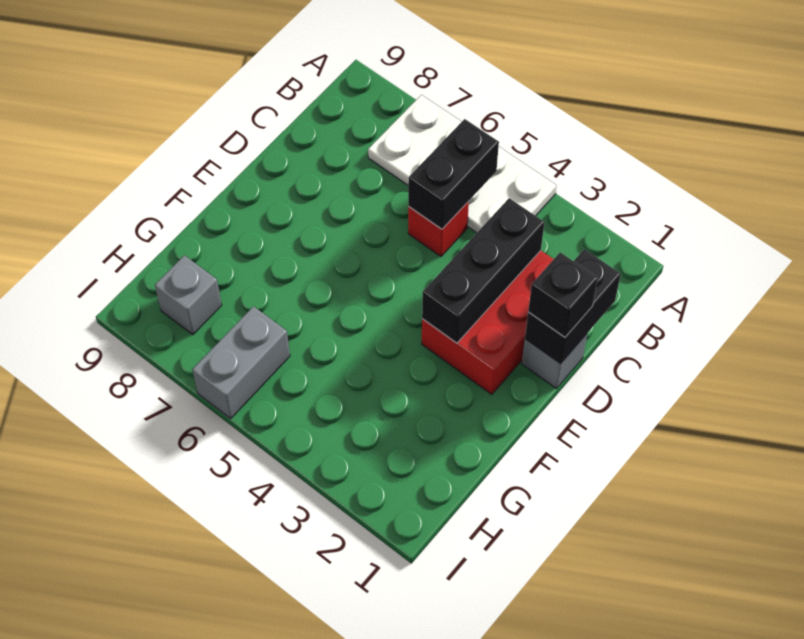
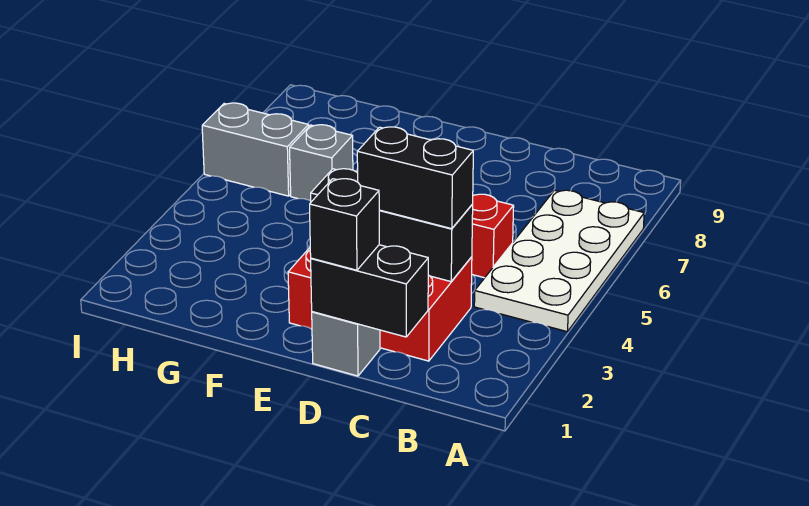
black 1x2 brick [408,119,499,229] -> black 1x2 brick moved to [357,127,473,229]
grey 1x1 brick [155,255,222,335] -> grey 1x1 brick moved to [290,125,353,201]

